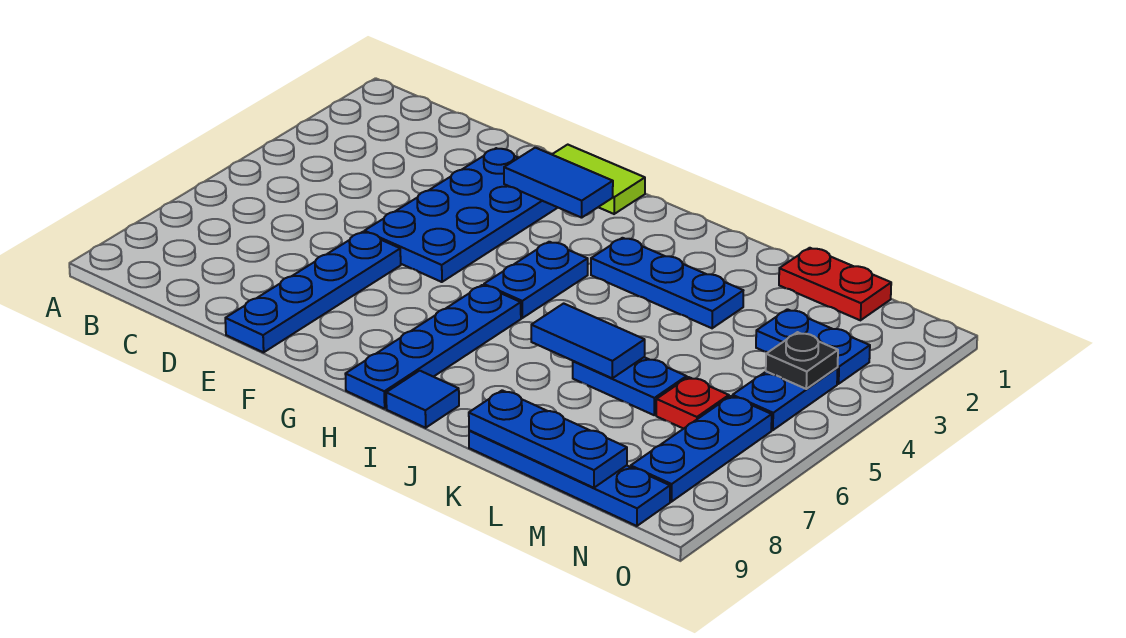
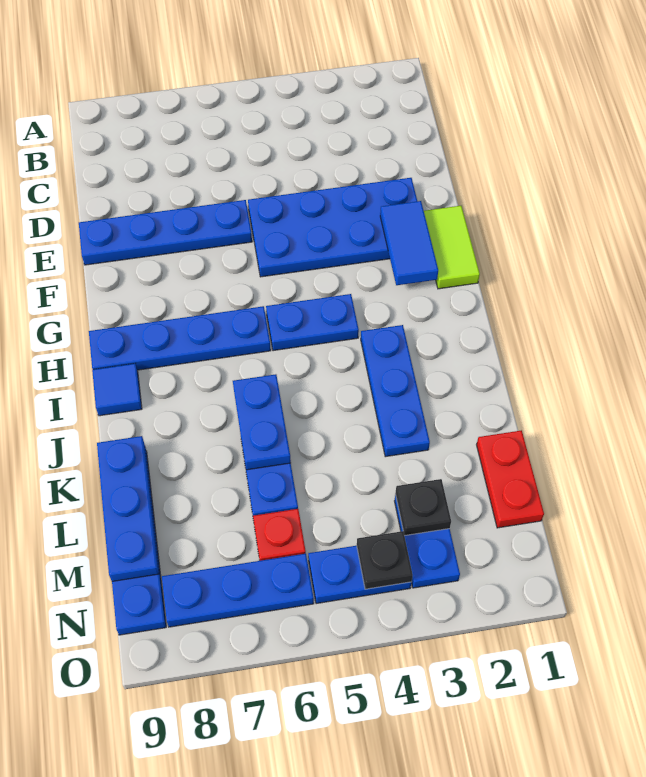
blue 1x2 tile [531,303,645,378] -> blue 1x2 plate [233,374,291,470]
none -> black 1x1 plate [395,479,451,536]

